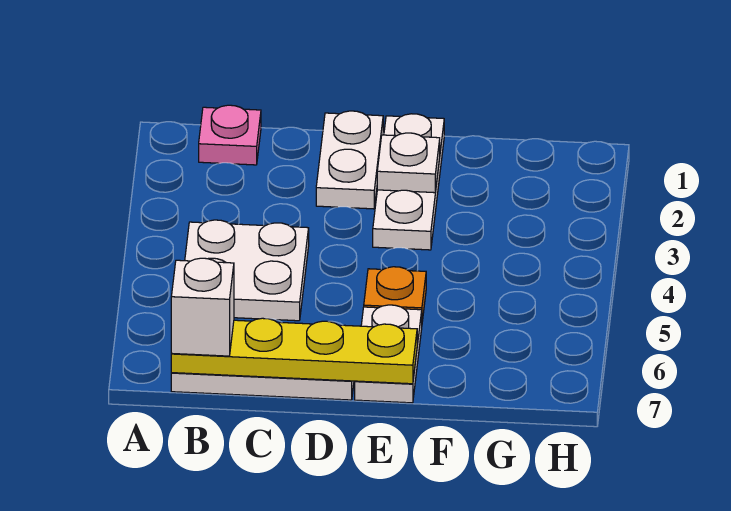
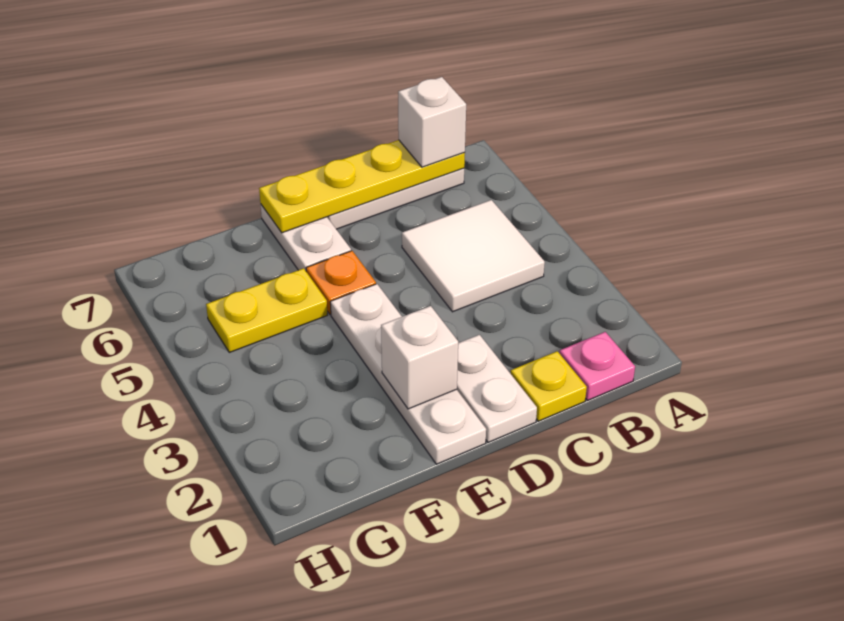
white 2x2 plate [185,220,309,321] -> white 2x2 tile [402,200,545,312]
none -> yellow 1x1 plate [511,351,587,421]
white 1x3 plate [373,114,444,250] -> white 1x4 plate [330,284,486,464]
white 1x1 plate [377,133,440,193] -> white 1x1 brick [381,306,458,409]
none -> yellow 1x2 plate [206,268,327,352]

